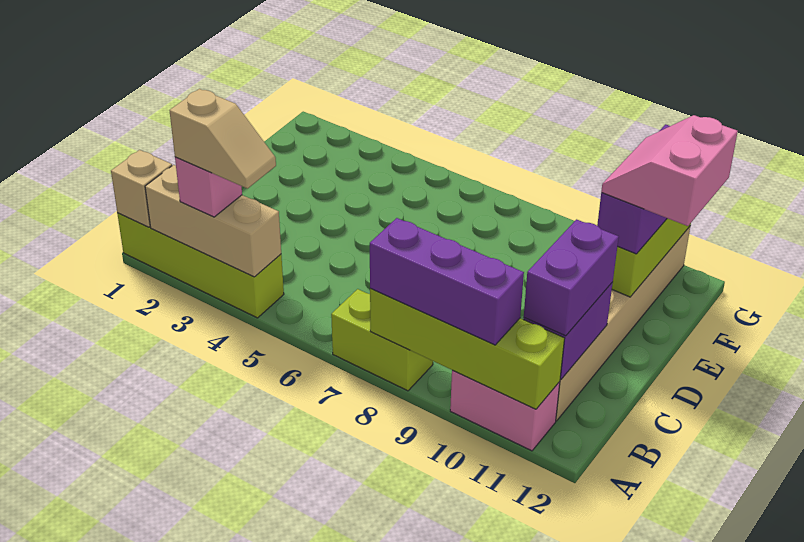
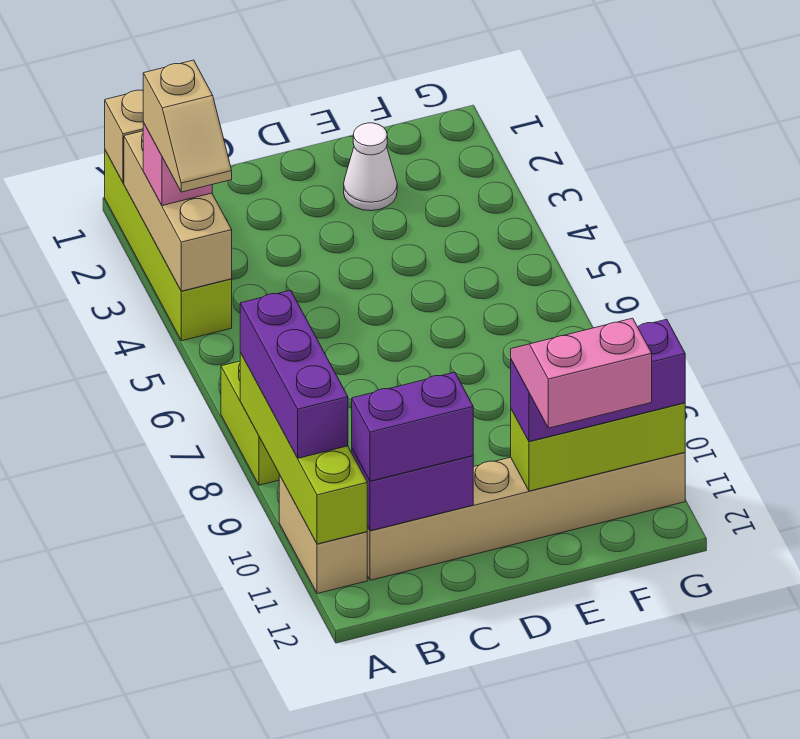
pink 1x2 brick [450,370,560,451] -> tan 1x2 brick [279,475,367,594]
none -> white 1x1 cone [344,123,397,211]

